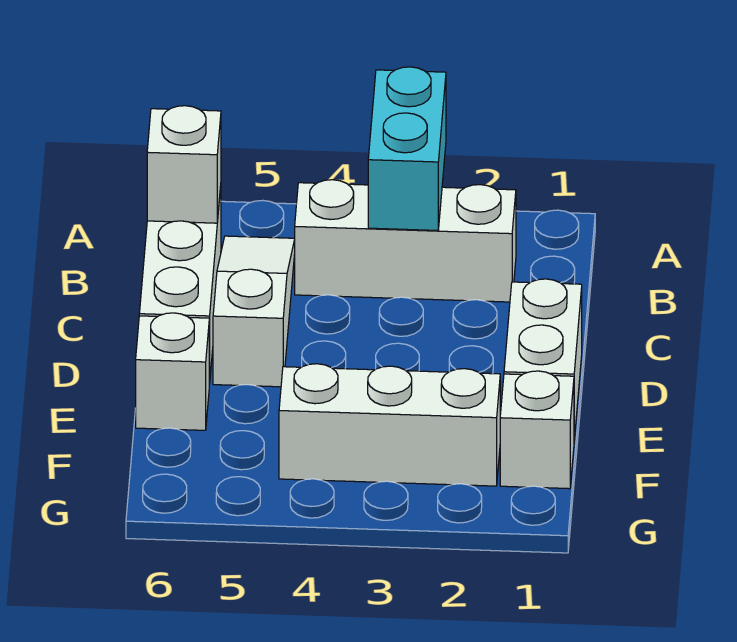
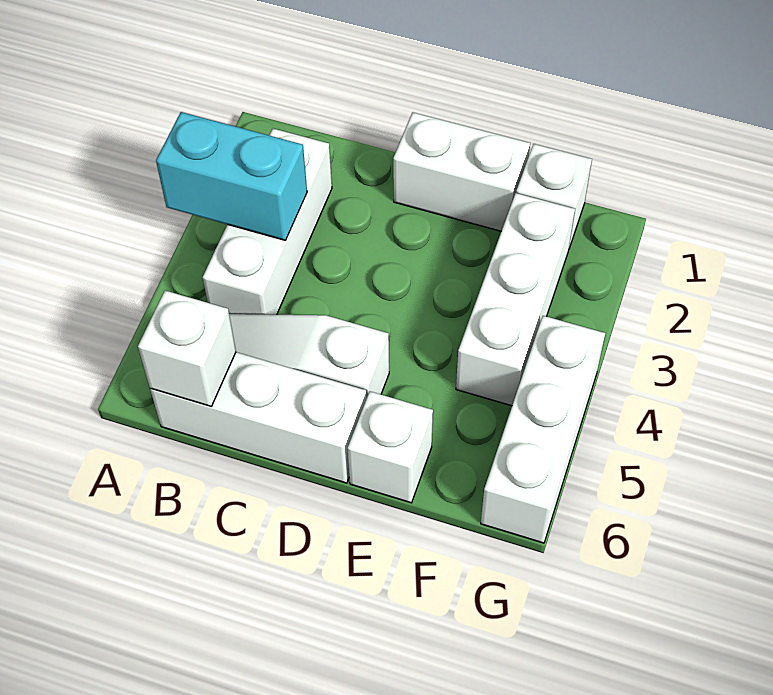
none -> white 1x3 brick [481,316,605,543]

